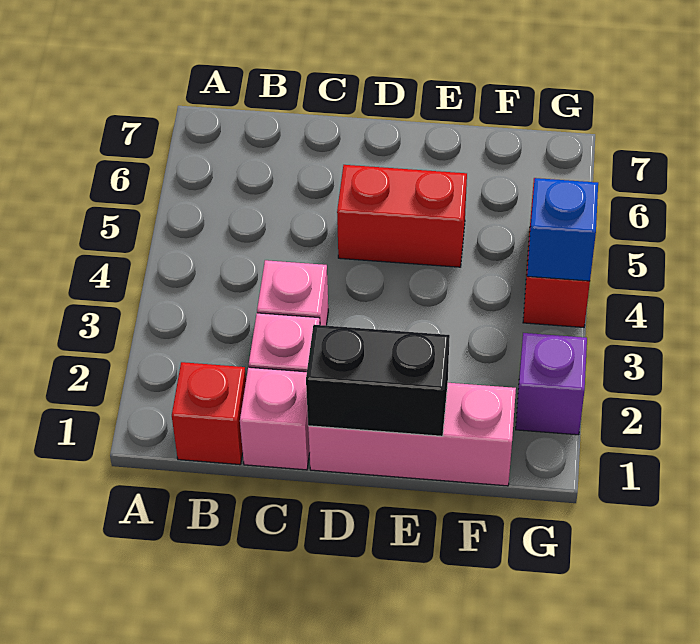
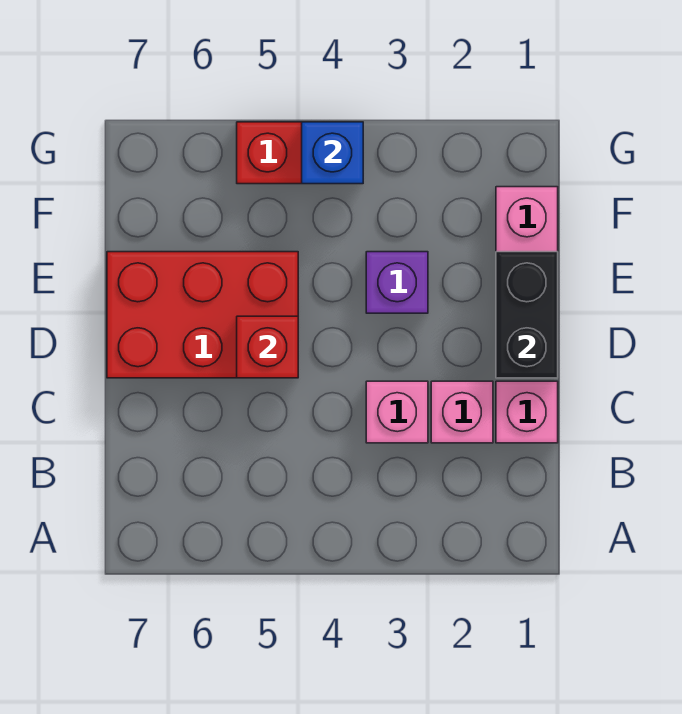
red 1x1 brick [172,362,246,465] -> red 1x1 brick moved to [237,316,298,378]
red 1x2 brick [337,165,467,267] -> red 2x3 brick [107,252,298,378]
purple 1x1 brick [516,333,587,435] -> purple 1x1 brick moved to [366,252,428,313]

